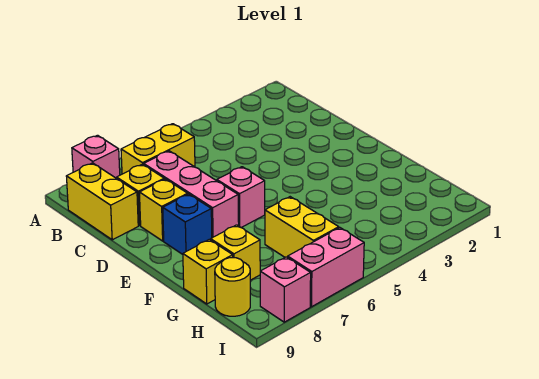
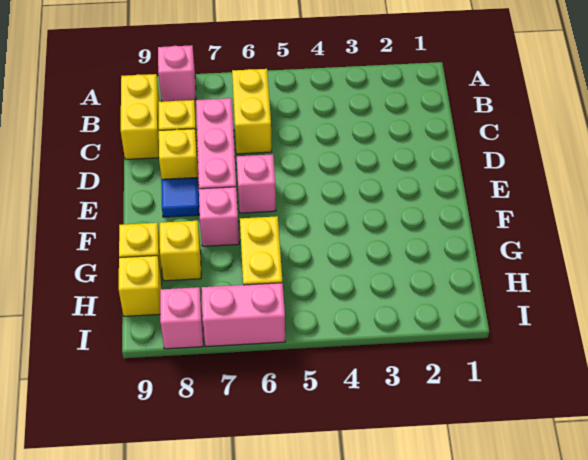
yellow 1x2 brick [121,124,195,174] -> yellow 1x2 brick turned to [232,69,272,154]
blue 1x1 brick [163,194,212,254] -> blue 1x1 tile [161,178,199,217]
none -> pink 1x1 brick [199,187,239,246]
yellow 1x1 round brick [215,258,250,316] -> yellow 1x1 brick [119,256,162,316]

